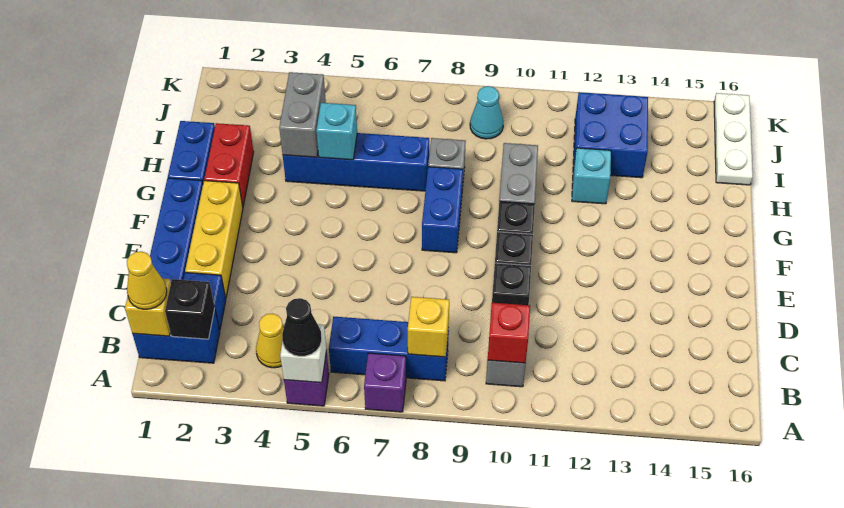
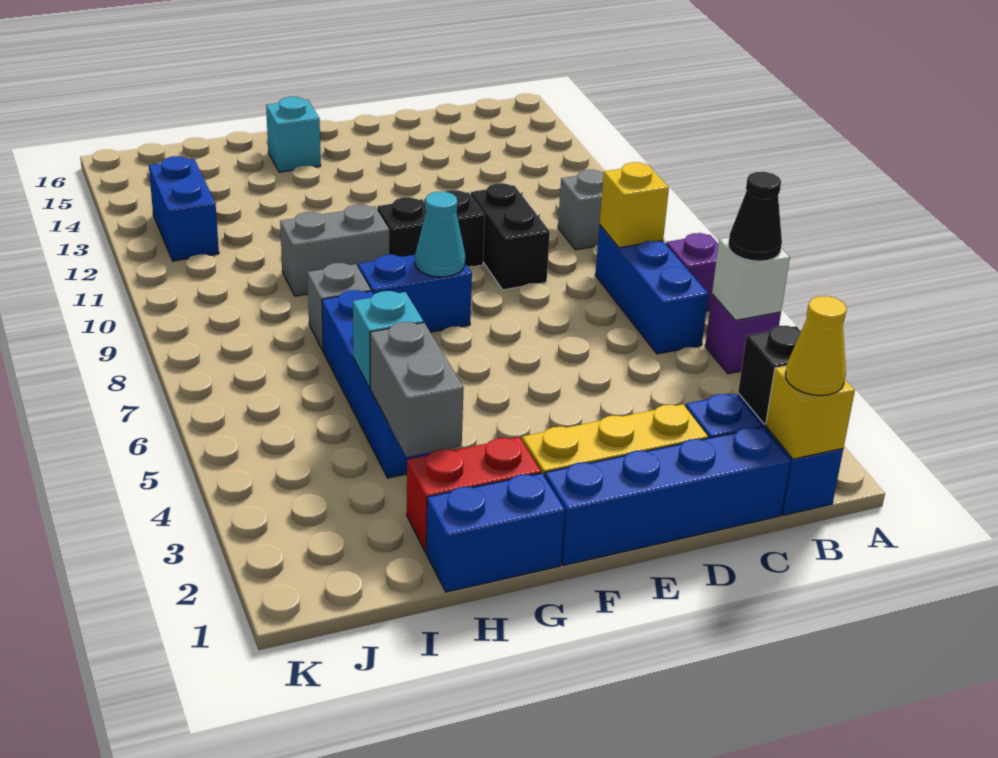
yellow 1x1 cone [256,314,284,368] -> none
red 1x1 brick [488,303,530,363] -> none
black 1x1 brick [492,263,531,305] -> black 1x2 brick [471,183,550,290]
grey 1x2 brick [279,72,326,157] -> grey 1x2 brick turned to [370,322,464,457]
cyan 1x1 brick [572,148,611,204] -> cyan 1x1 brick moved to [266,97,321,172]
blue 2x2 brick [573,92,648,178] -> blue 1x2 brick [149,156,219,261]
white 1x3 plate [714,93,753,185] -> none
cyan 1x1 cone [470,86,503,139] -> cyan 1x1 cone moved to [415,192,465,277]

